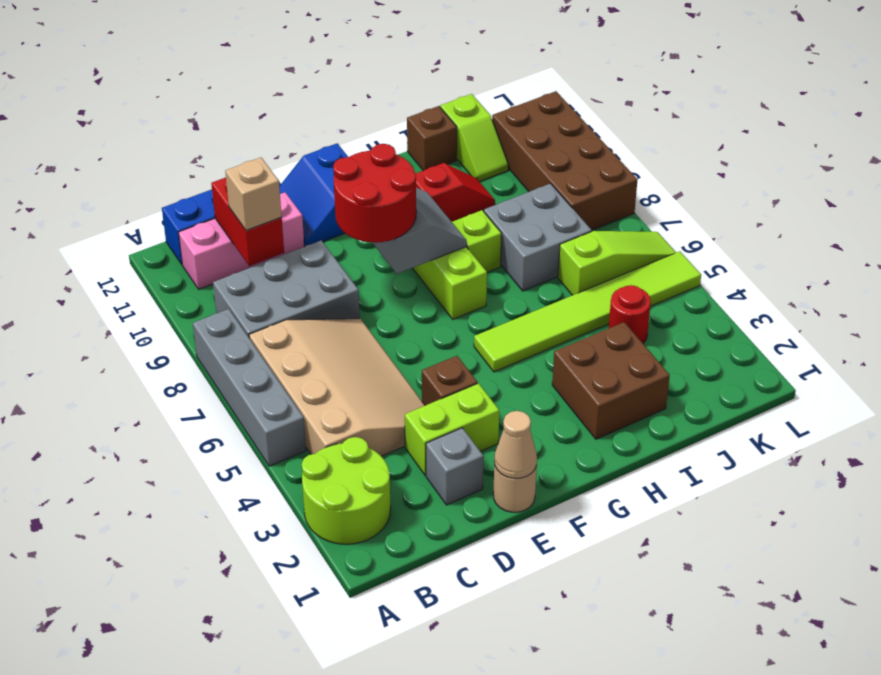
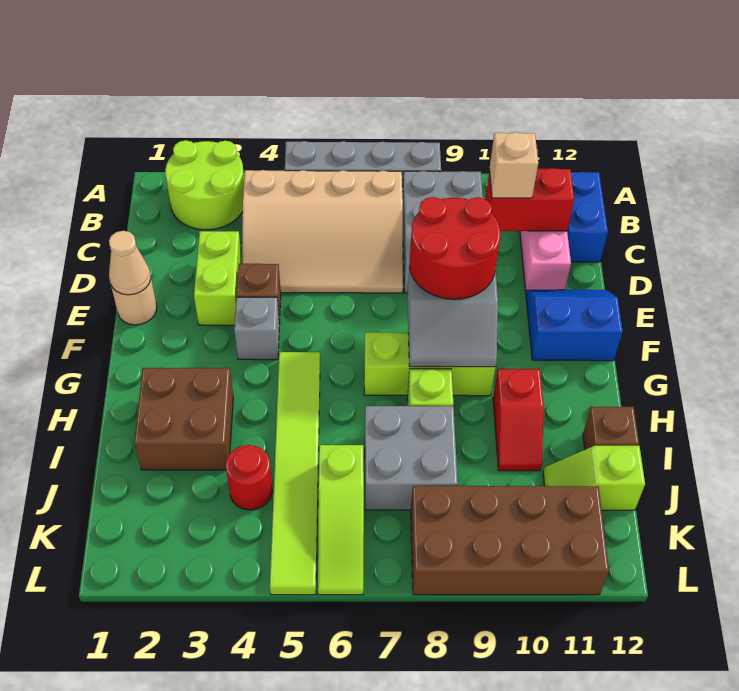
grey 1x1 brick [426,428,484,505] -> grey 1x1 brick moved to [234,297,279,360]

